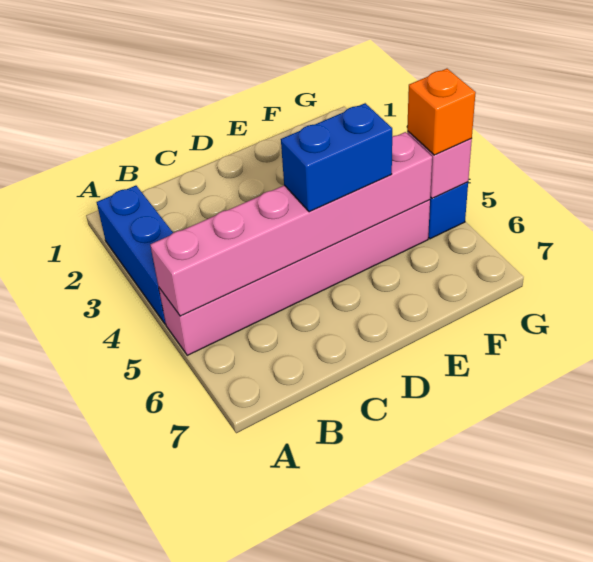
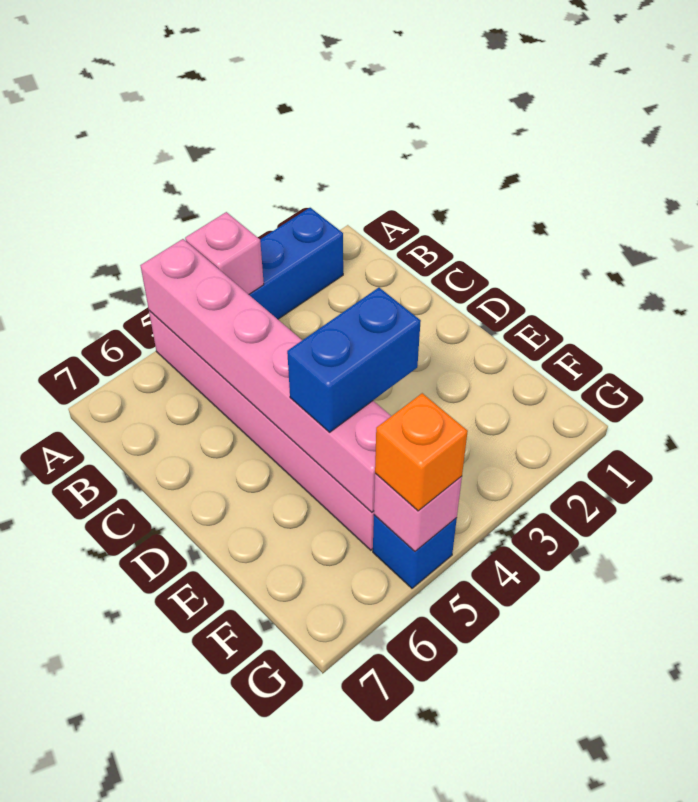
none -> pink 1x1 brick [185,212,264,294]
blue 1x2 brick [281,103,392,212] -> blue 1x2 brick turned to [287,288,421,432]

